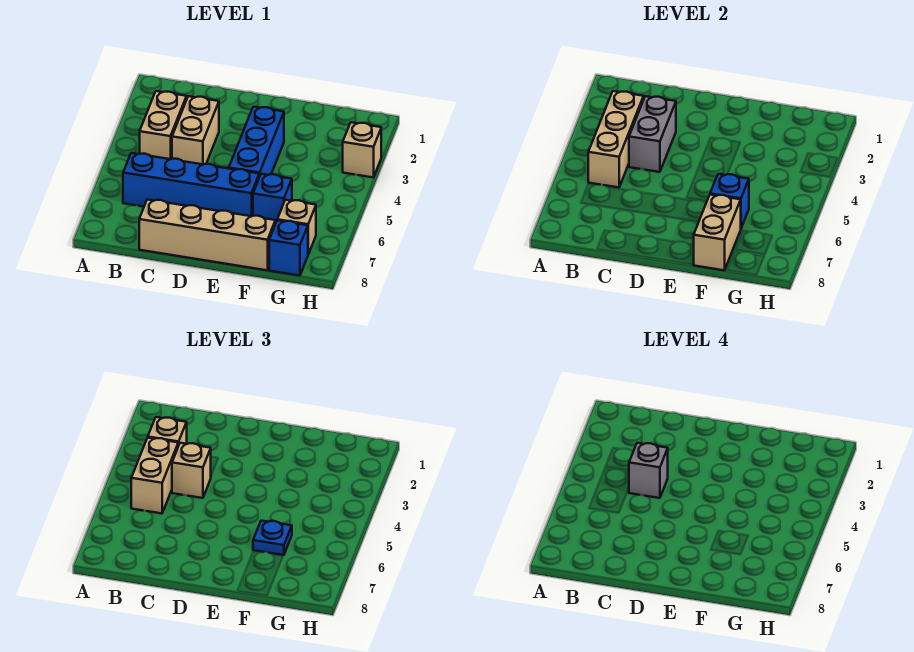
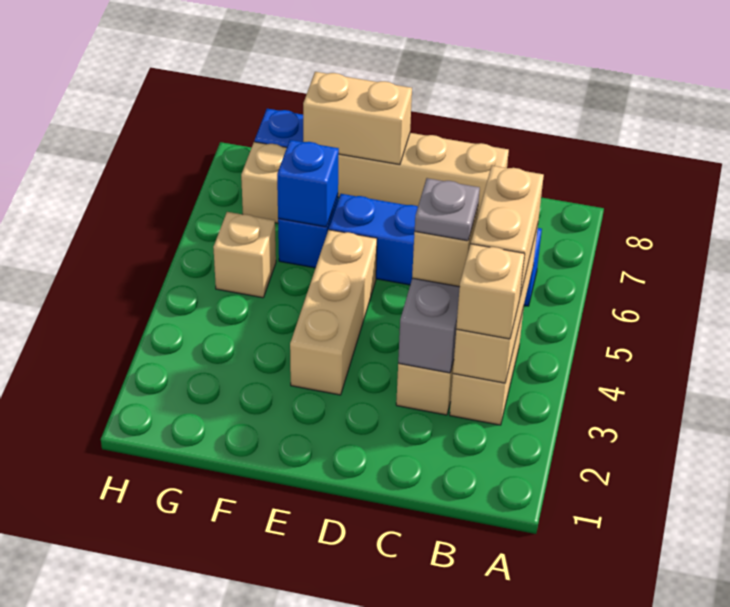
grey 1x1 brick [629,443,668,498] -> grey 1x1 plate [415,178,480,241]
blue 1x3 brick [229,107,284,177] -> tan 1x3 brick [290,230,377,395]
blue 1x1 plate [253,521,292,555] -> none
tan 1x2 brick [694,195,741,270] -> tan 1x2 brick turned to [303,72,412,165]
tan 1x1 brick [343,122,381,178] -> tan 1x1 brick moved to [213,212,276,298]

